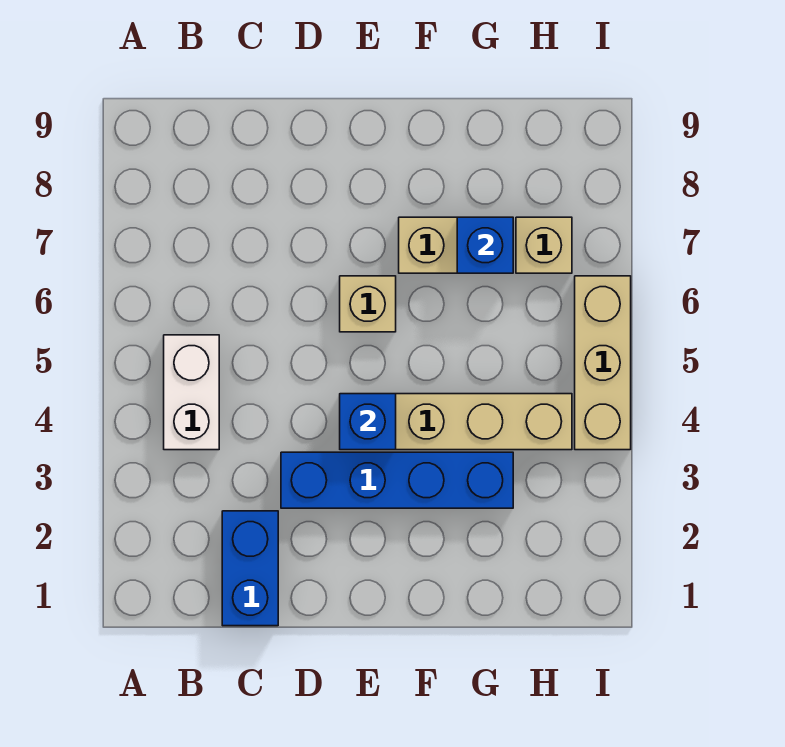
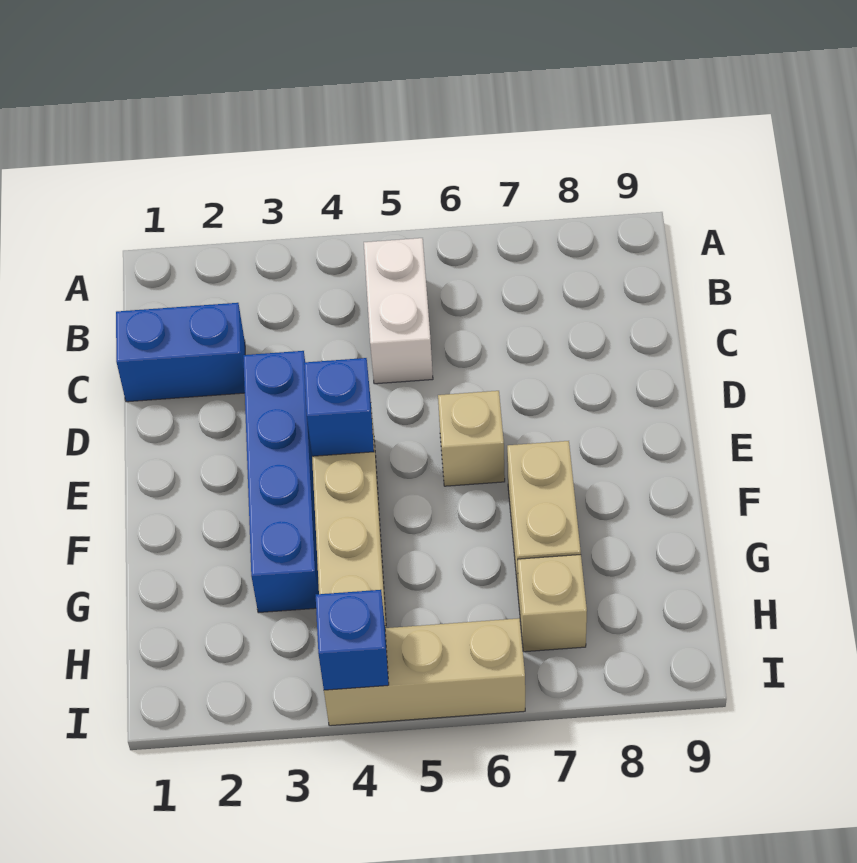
white 1x2 brick [164,335,219,450] -> white 1x2 brick turned to [364,238,433,384]
blue 1x1 brick [457,217,513,273] -> blue 1x1 brick moved to [316,590,389,690]

